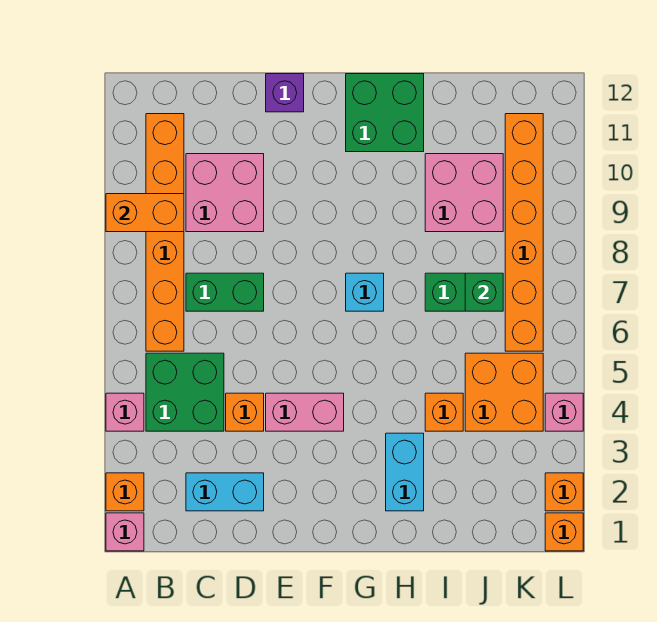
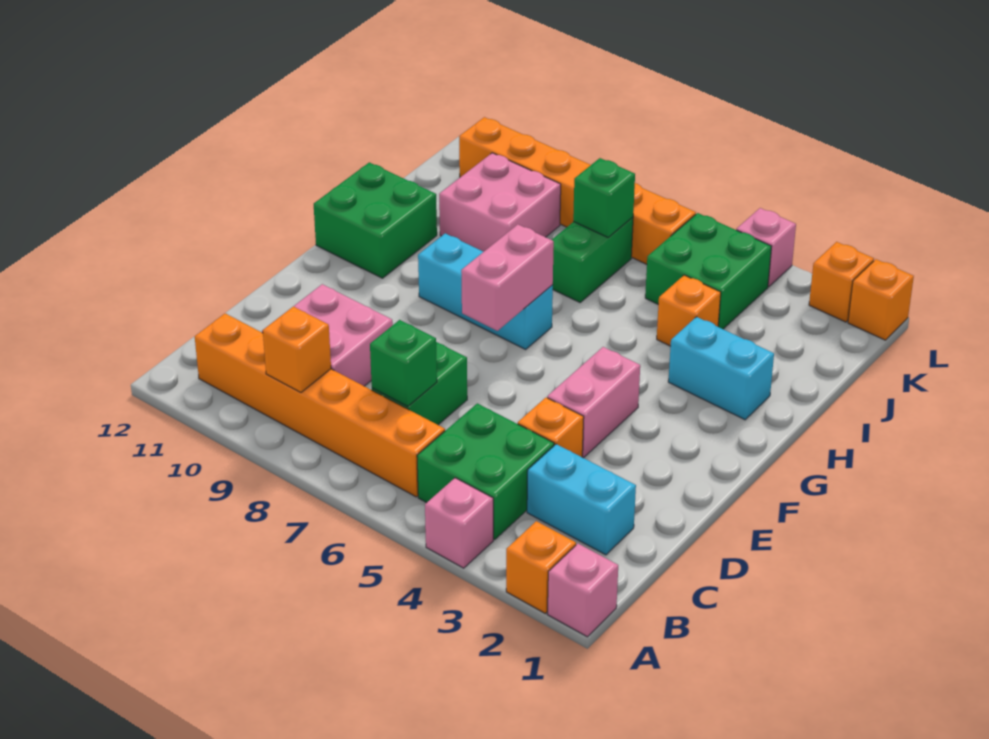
orange 1x2 brick [106,194,184,232] -> orange 1x1 brick [263,306,331,392]
cyan 1x2 brick [186,473,264,511] -> cyan 1x2 brick turned to [527,444,636,555]
none -> green 1x1 brick [370,320,437,407]
purple 1x1 brick [266,74,304,112] -> none
none -> pink 1x2 brick [461,224,554,331]
cyan 1x1 brick [346,273,384,311] -> cyan 1x3 brick [418,233,553,349]
orange 2x2 brick [465,353,543,431] -> green 2x2 brick [645,213,772,329]

